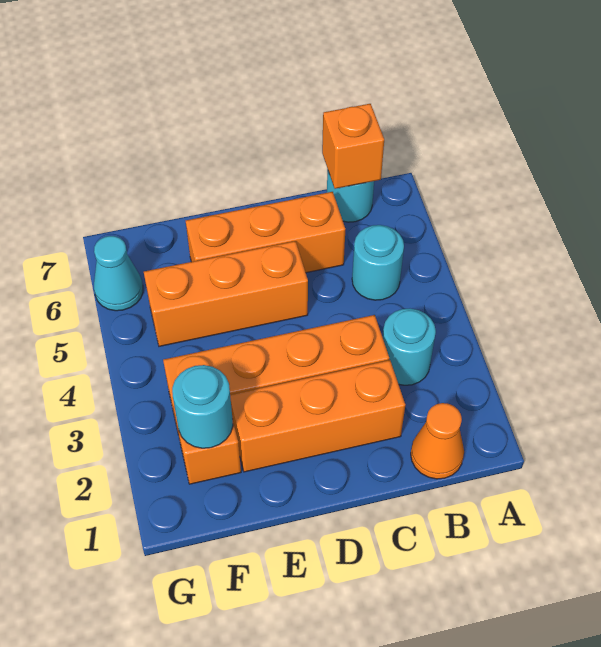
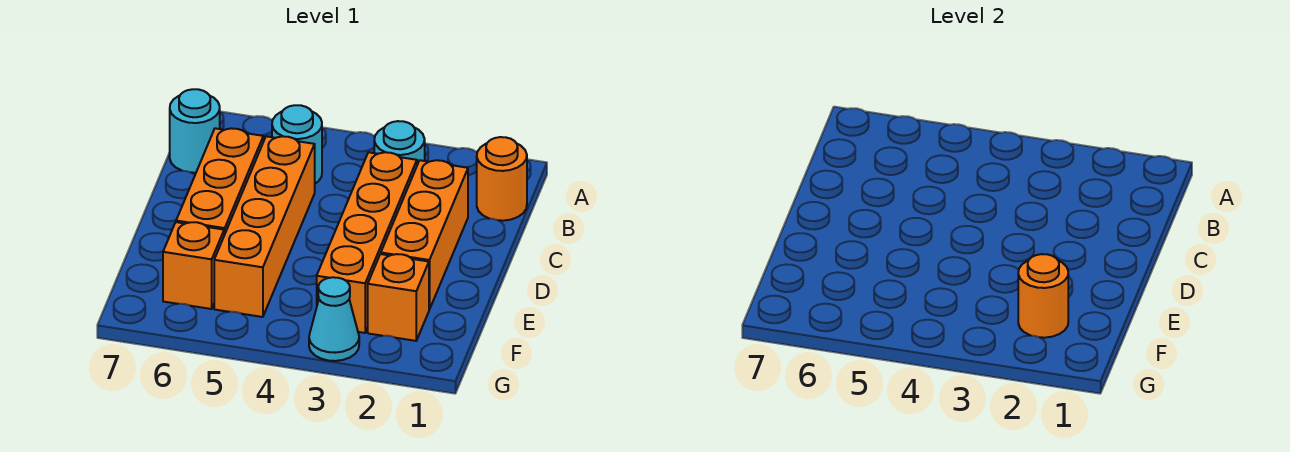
orange 1x1 cone [411,403,464,479] -> orange 1x1 round brick [477,137,527,221]
orange 1x1 brick [322,104,384,189] -> orange 1x1 brick moved to [163,222,224,309]
orange 1x3 brick [144,241,308,346] -> orange 1x4 brick [214,136,315,317]
cyan 1x1 round brick [172,365,233,448] -> orange 1x1 round brick [1018,254,1068,338]
cyan 1x1 cone [94,236,143,311] -> cyan 1x1 cone moved to [309,277,359,361]

